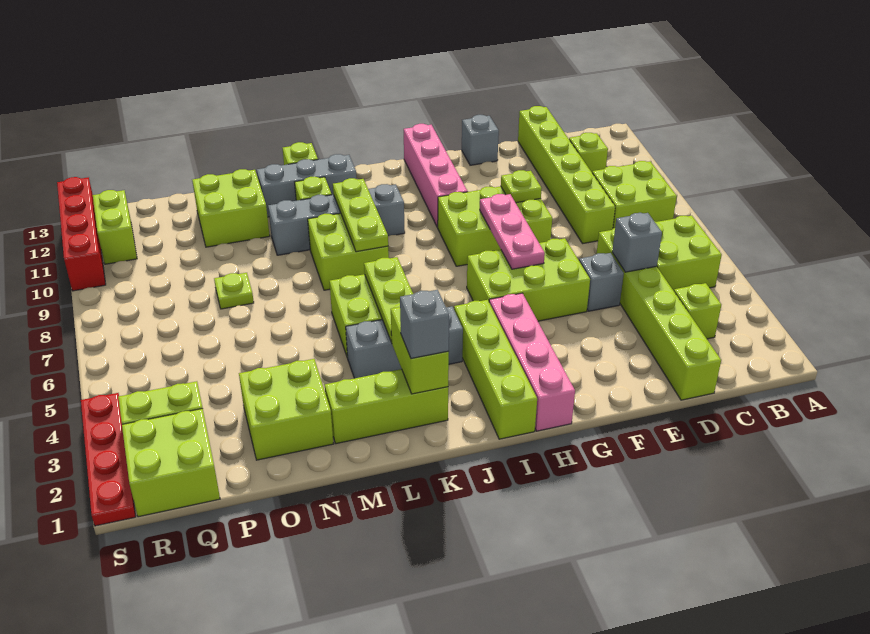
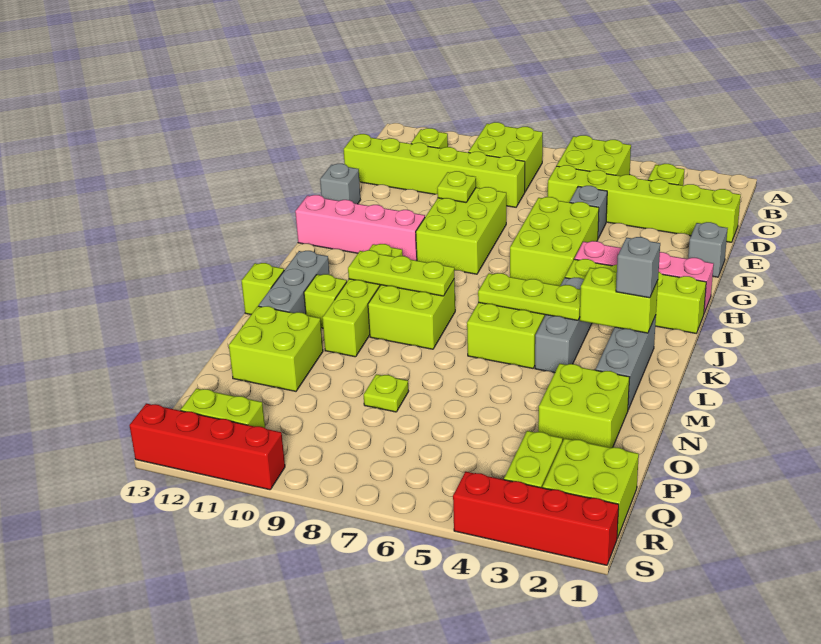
grey 1x1 brick [612,213,662,272] -> grey 1x1 brick moved to [688,222,728,277]
pink 1x3 plate [480,194,545,269] -> none
grey 1x4 brick [268,184,405,255] -> lime 1x4 brick [322,244,403,357]
lime 1x3 brick [325,369,448,444] -> grey 1x3 brick [596,315,656,409]
red 1x4 plate [81,393,136,526] -> red 1x4 brick [453,472,619,565]

